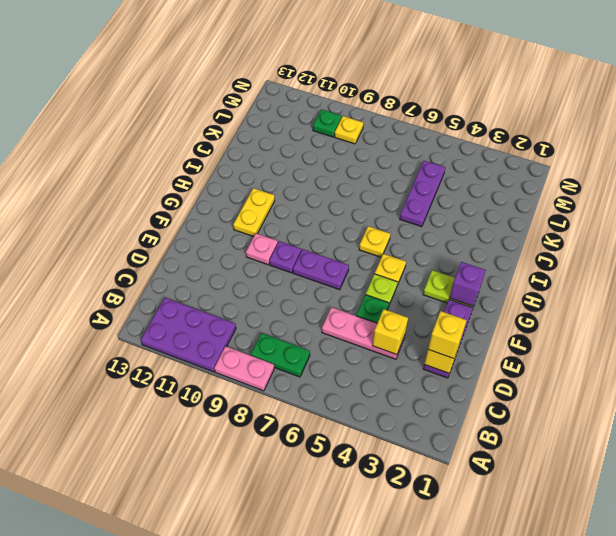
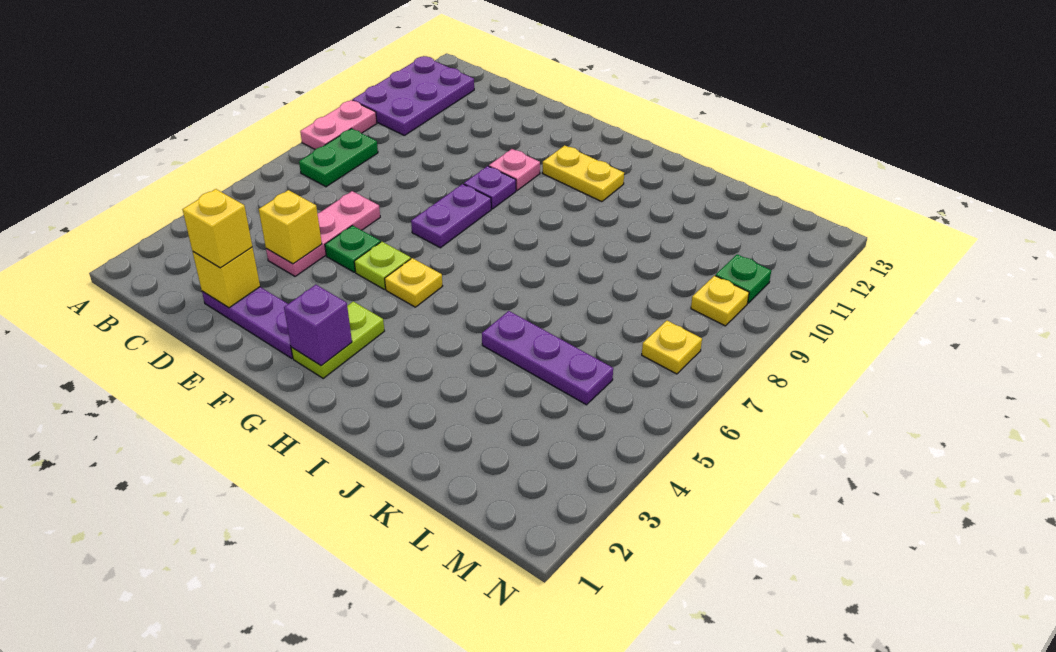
yellow 1x1 plate [359,226,390,257] -> yellow 1x1 plate moved to [642,321,702,374]

